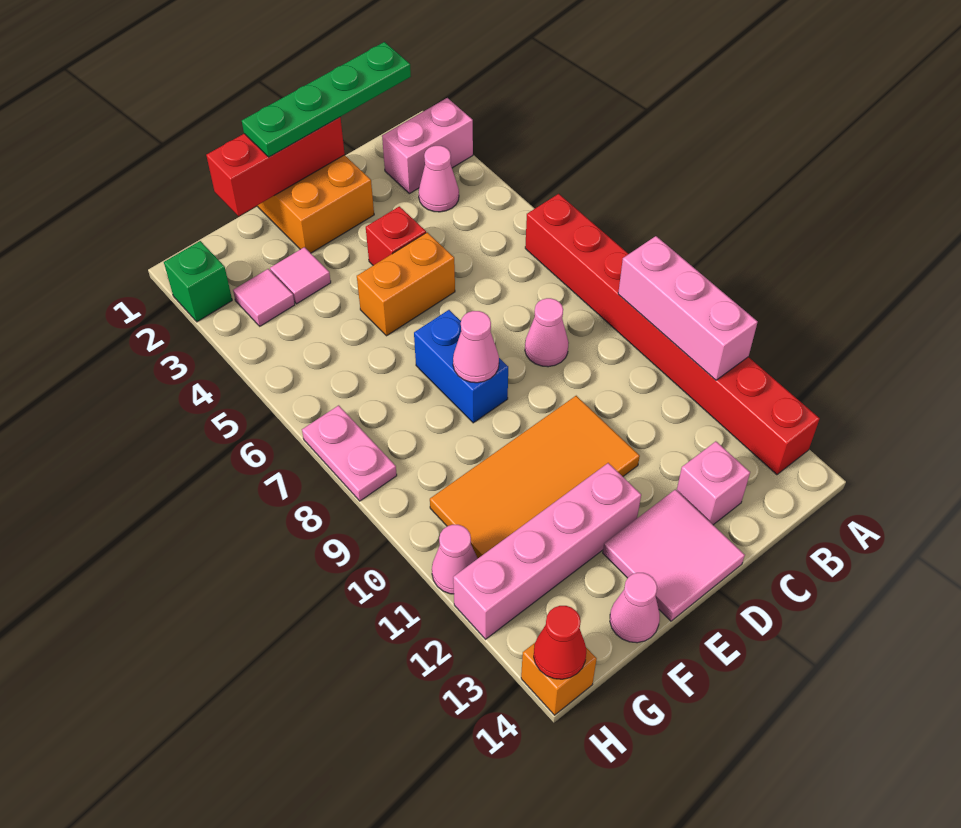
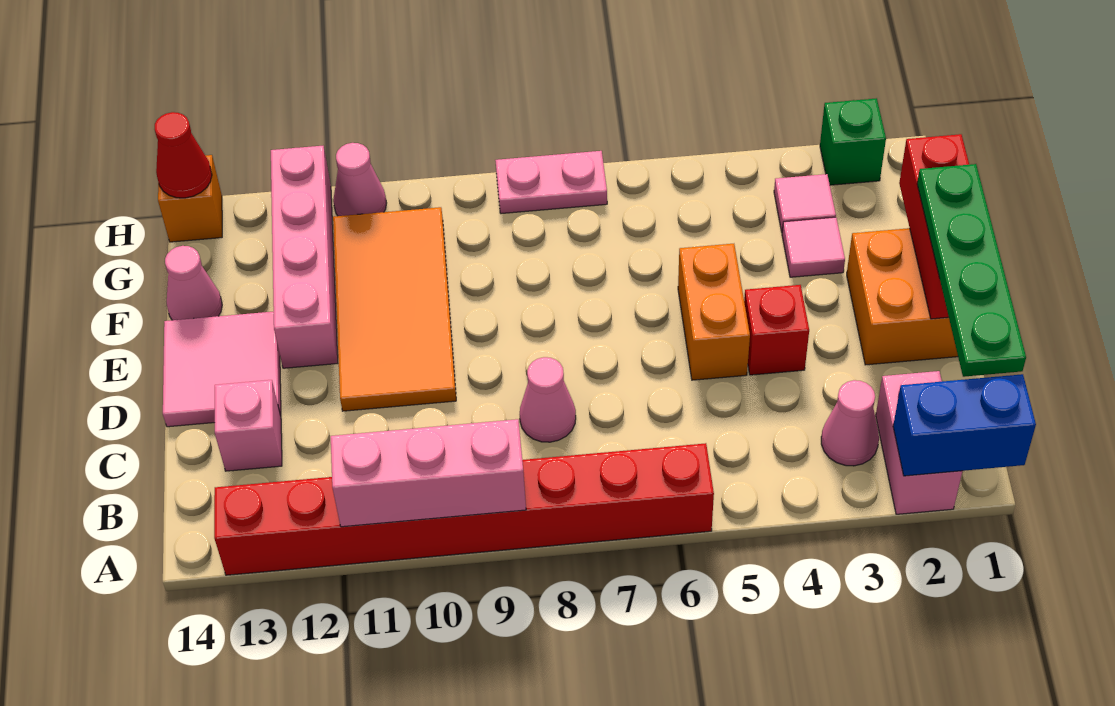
blue 1x2 brick [414,310,508,423] -> blue 1x2 brick moved to [893,374,1036,476]
pink 1x1 cone [453,311,499,383] -> none

